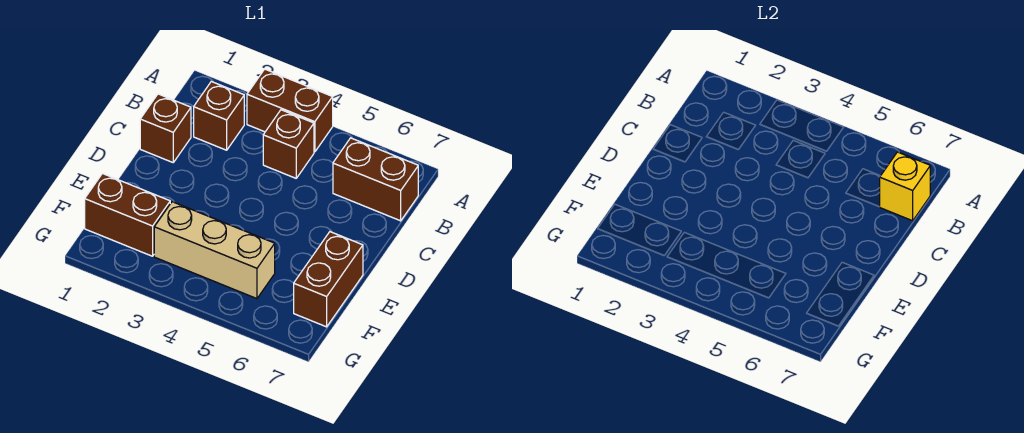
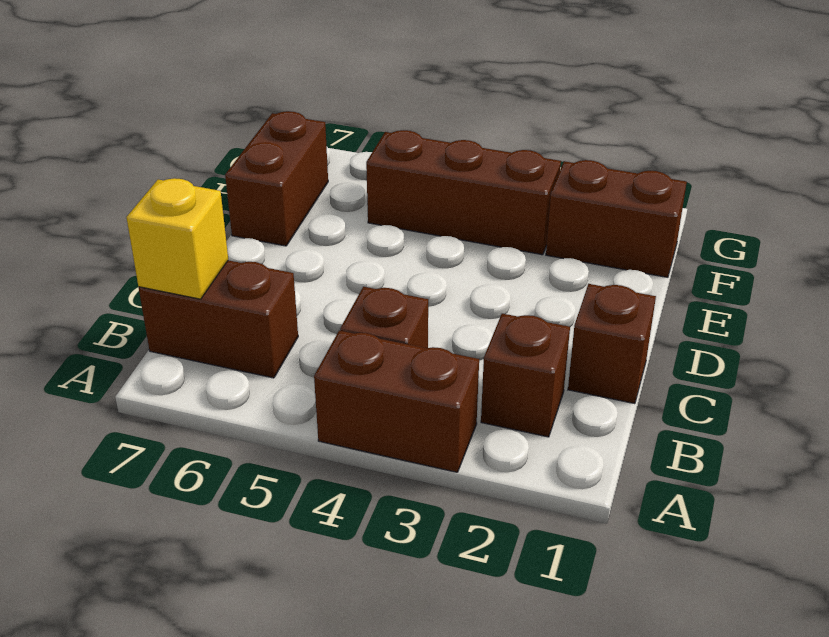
tan 1x3 brick [154,202,275,299] -> brown 1x3 brick [366,130,561,255]

